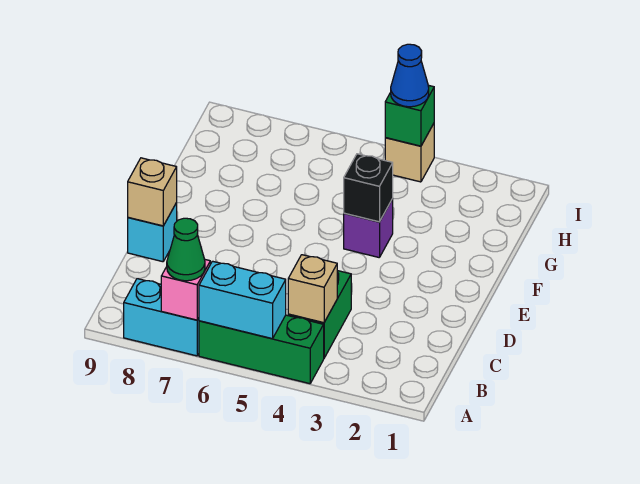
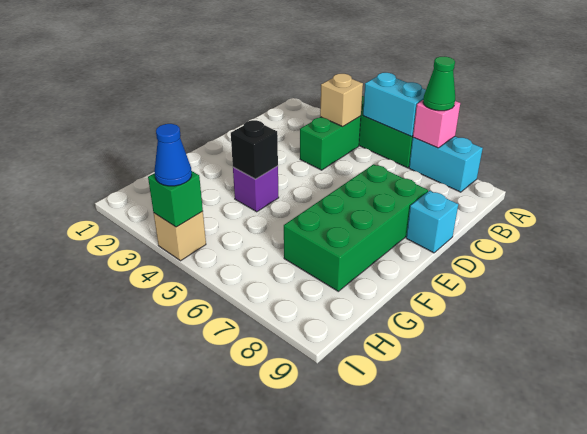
none -> green 2x4 brick [284,164,428,291]
tan 1x1 brick [128,158,177,226] -> none

